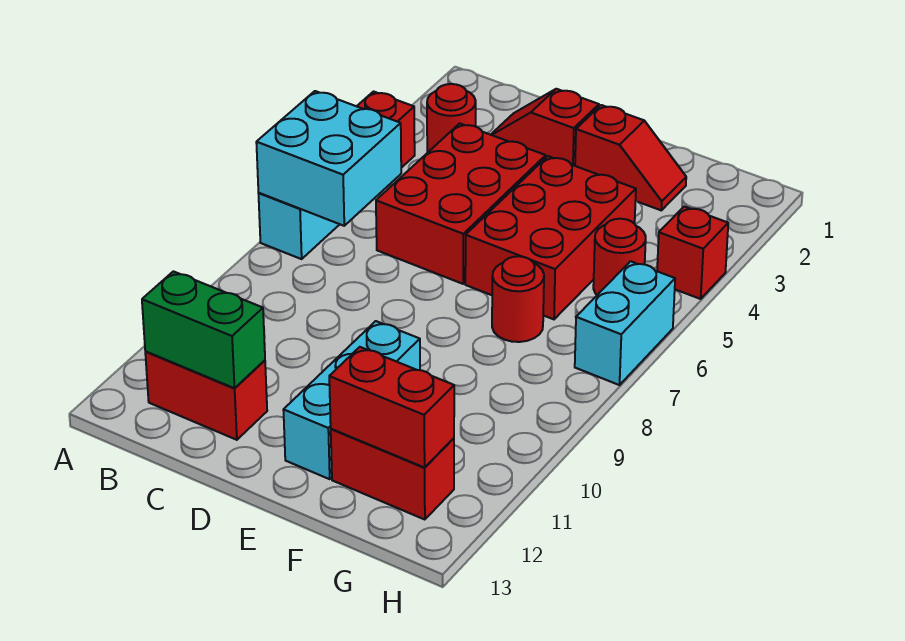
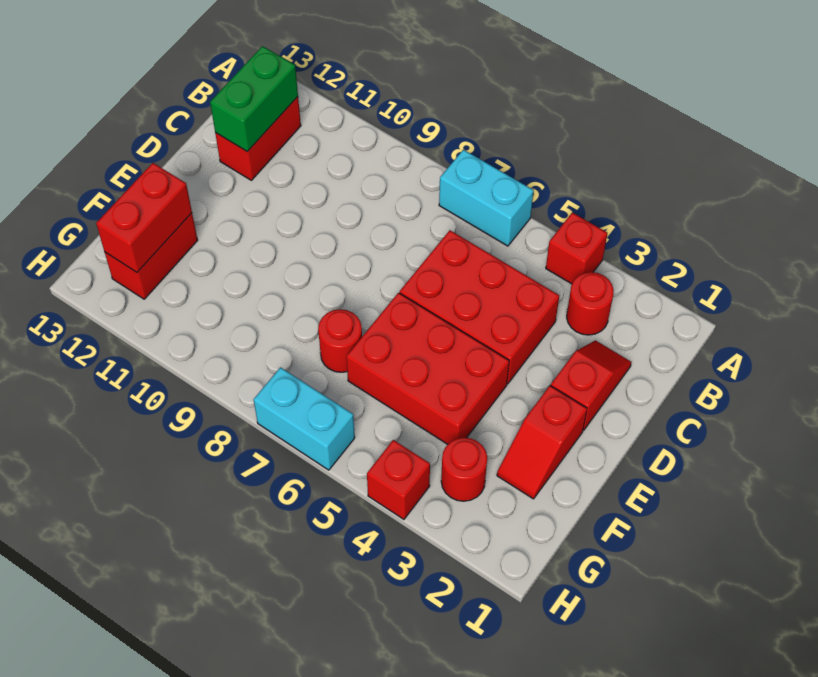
cyan 2x2 brick [256,91,401,226] -> none
cyan 1x3 brick [283,321,420,479] -> none
red 1x1 round brick [593,219,646,295] -> red 1x1 round brick moved to [441,438,487,501]

